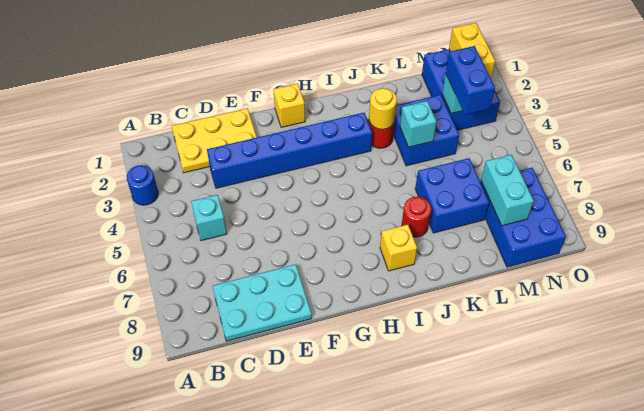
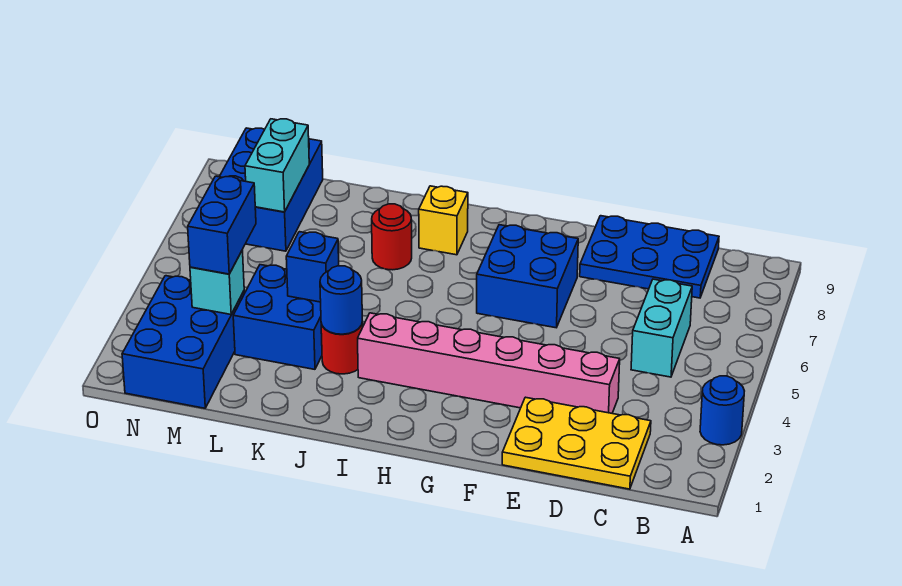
cyan 1x1 brick [191,195,227,241] -> cyan 1x2 brick [631,279,692,377]
cyan 2x3 plate [212,264,312,341] -> blue 2x3 plate [580,216,719,298]
blue 1x6 brick [207,113,372,188] -> pink 1x6 brick [358,313,620,413]
yellow 1x1 brick [273,84,305,127] -> none
yellow 1x1 round brick [369,88,397,129] -> blue 1x1 round brick [320,266,362,334]
cyan 1x1 brick [400,101,436,147] -> blue 1x1 brick [286,232,339,302]
blue 2x2 brick [415,158,489,233] -> blue 2x2 brick moved to [477,225,578,328]
yellow 1x2 brick [449,23,495,78] -> none

